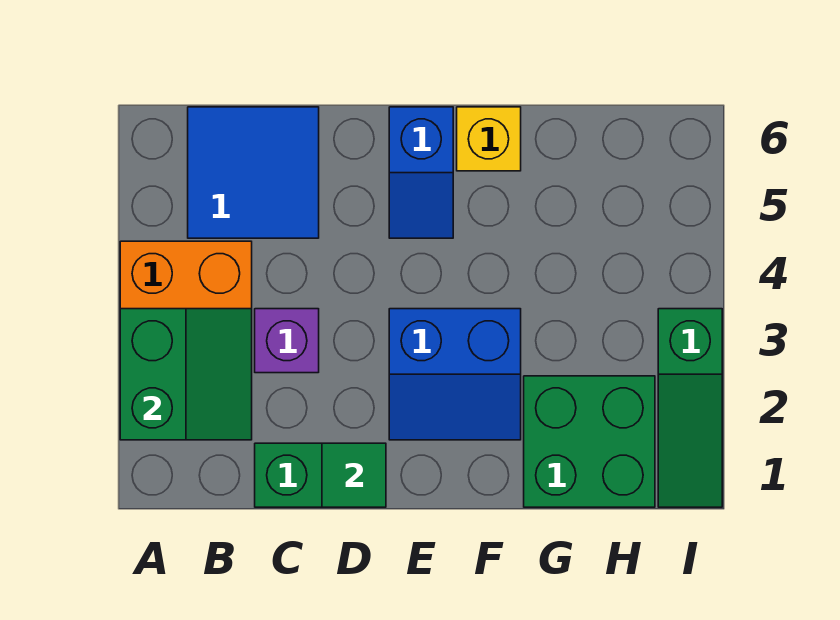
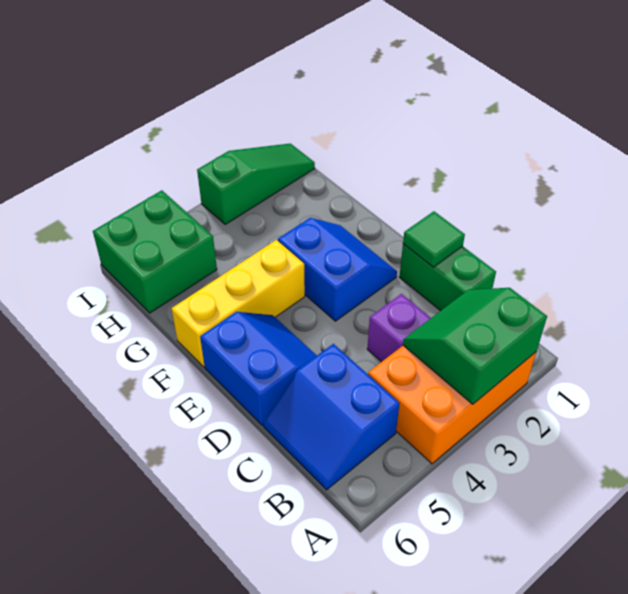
blue 2x2 tile [188,107,319,238] -> blue 2x2 slope [263,344,400,490]
blue 1x2 slope [389,107,453,238] -> blue 2x2 slope [200,312,317,425]
yellow 1x1 brick [457,107,521,171] -> yellow 1x3 brick [172,240,305,367]
green 2x2 brick [524,376,655,507] -> green 2x2 brick moved to [93,190,217,313]

